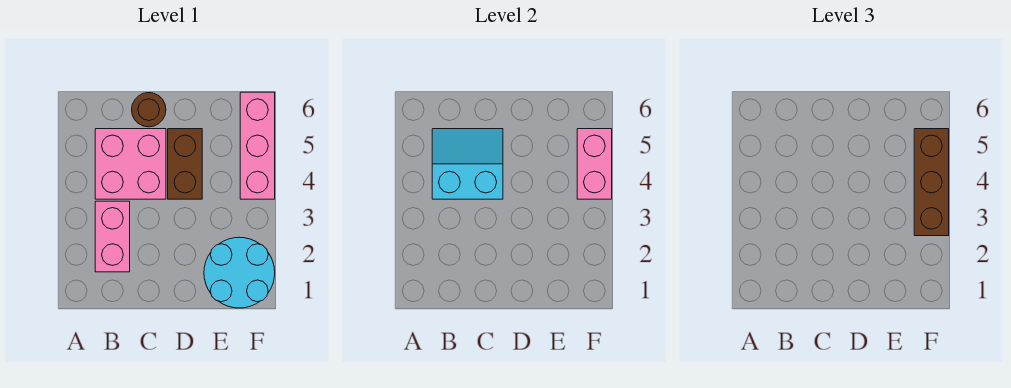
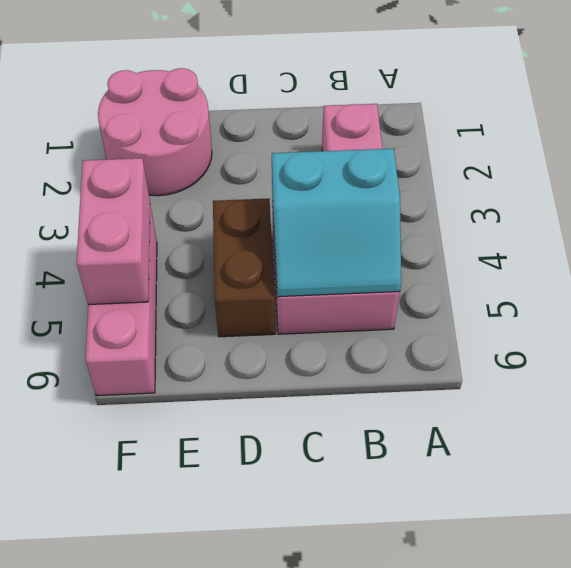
brown 1x1 round brick [132,93,166,127] -> none
cyan 2x2 round brick [204,237,275,308] -> pink 2x2 round brick [98,68,212,196]
brown 1x3 brick [914,129,949,236] -> none

